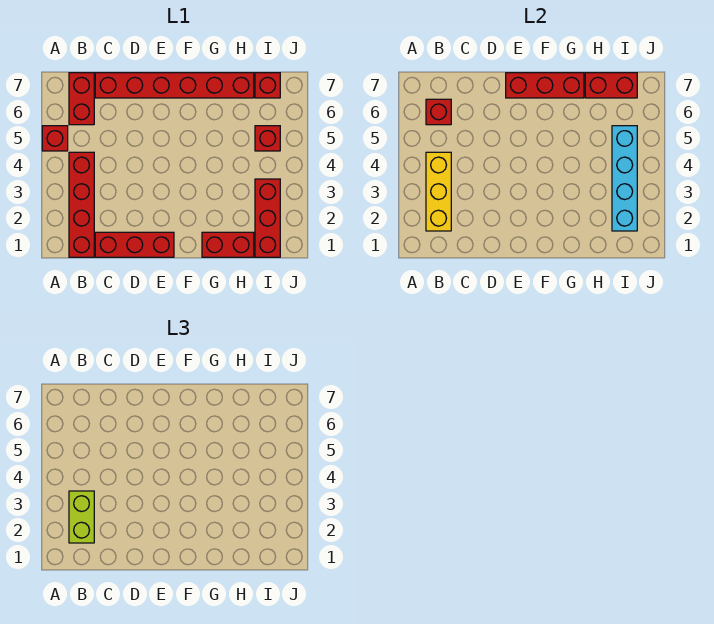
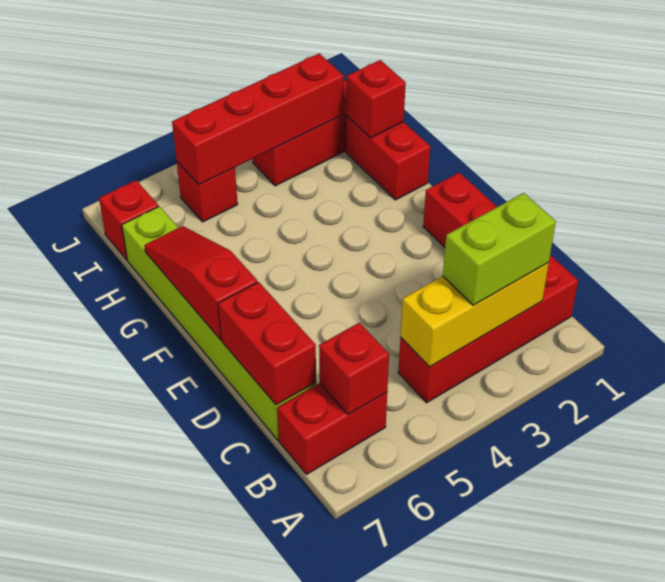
red 1x1 brick [42,126,68,151] -> red 1x1 brick moved to [346,60,406,138]
red 1x6 brick [95,73,254,98] -> lime 1x6 brick [122,206,316,440]
red 1x3 brick [506,73,584,98] -> red 1x3 slope [144,226,257,340]
red 1x2 brick [585,73,637,98] -> red 1x2 brick moved to [218,282,316,405]
cyan 1x4 brick [612,126,637,231] -> red 1x4 brick [172,53,344,185]

